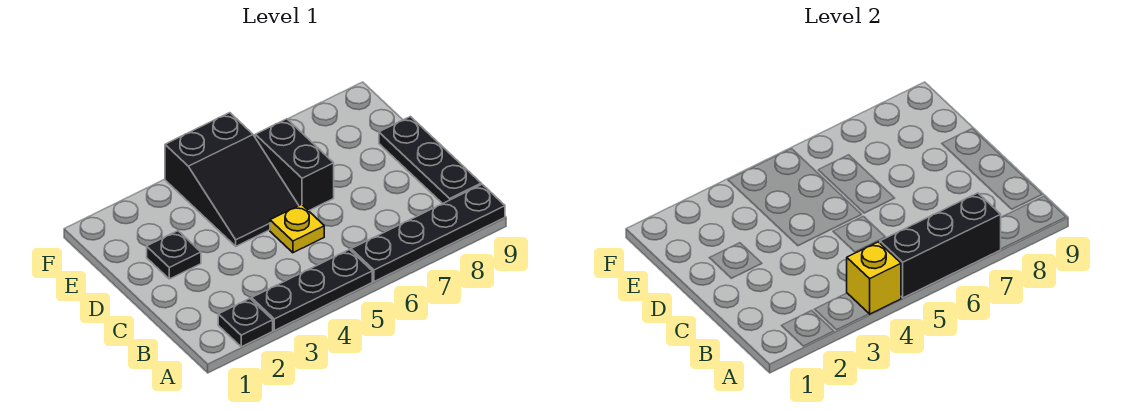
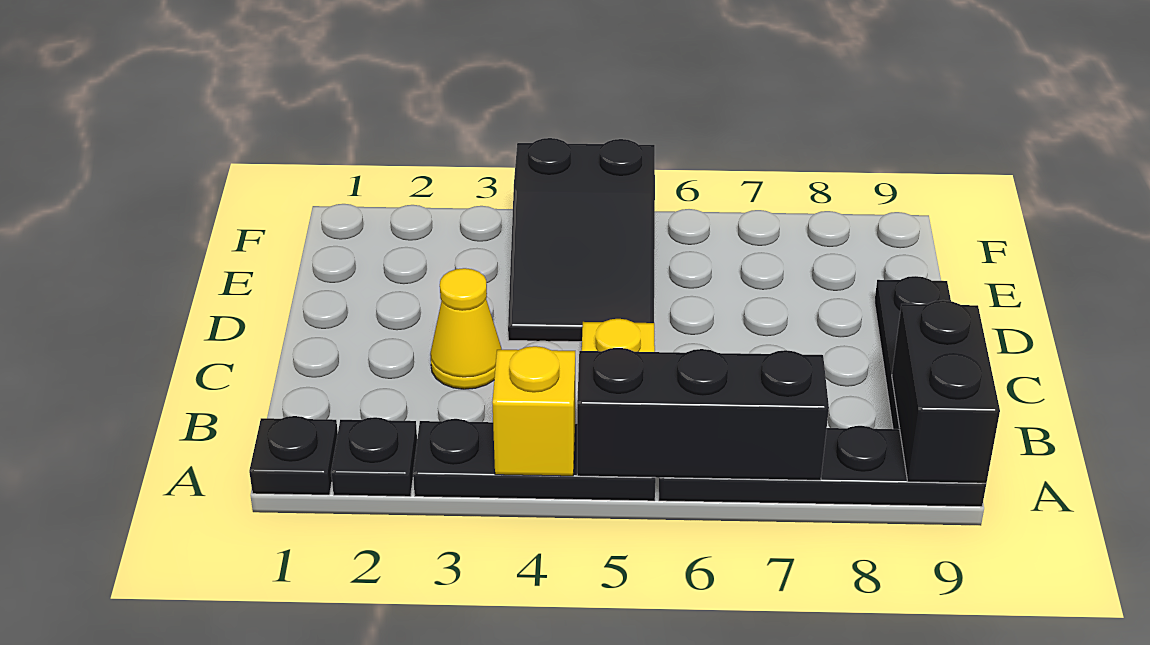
none -> yellow 1x1 cone [430,268,502,389]
black 1x1 plate [147,231,201,279] -> black 1x1 plate moved to [249,416,338,495]
black 1x2 brick [255,119,334,211] -> black 1x2 brick moved to [892,300,1000,483]

